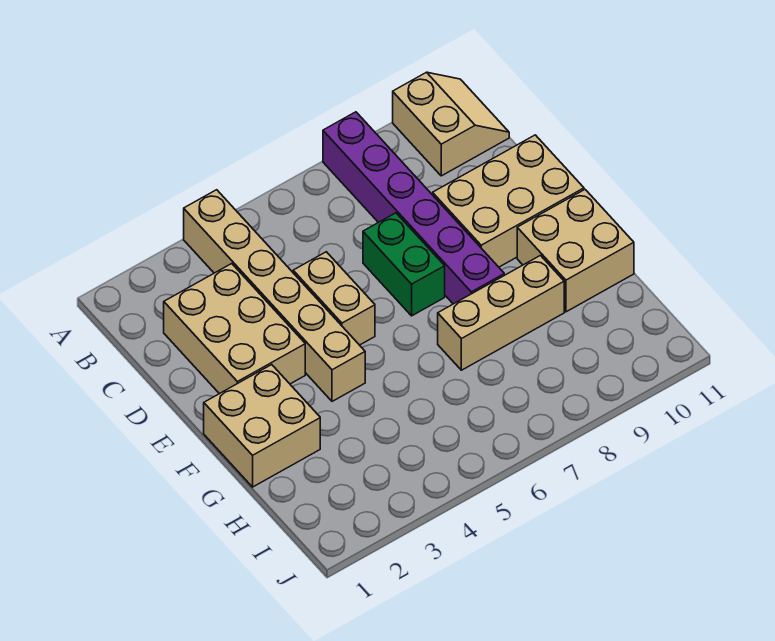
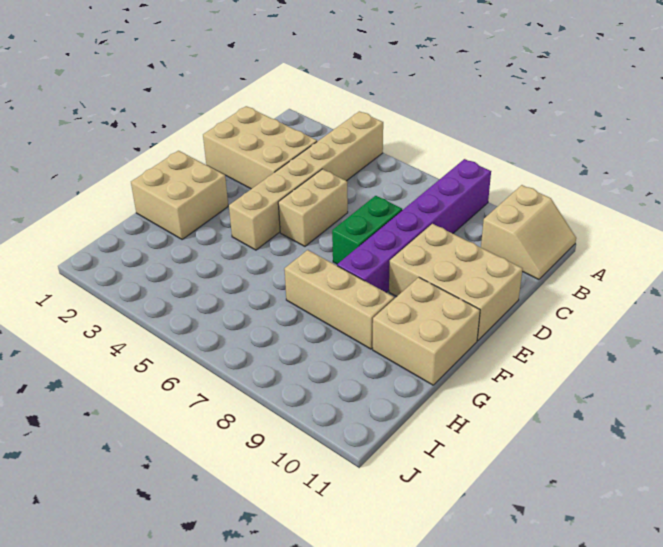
tan 2x3 brick [164,264,305,394] -> tan 2x3 brick turned to [203,106,317,189]

